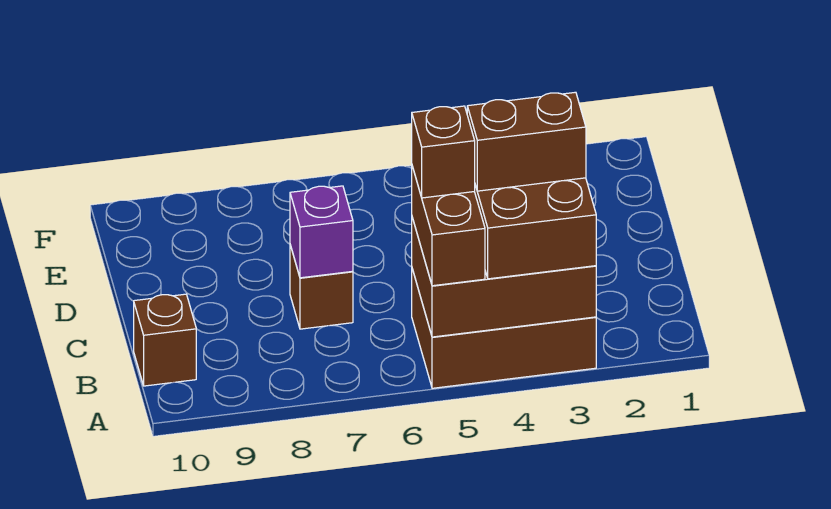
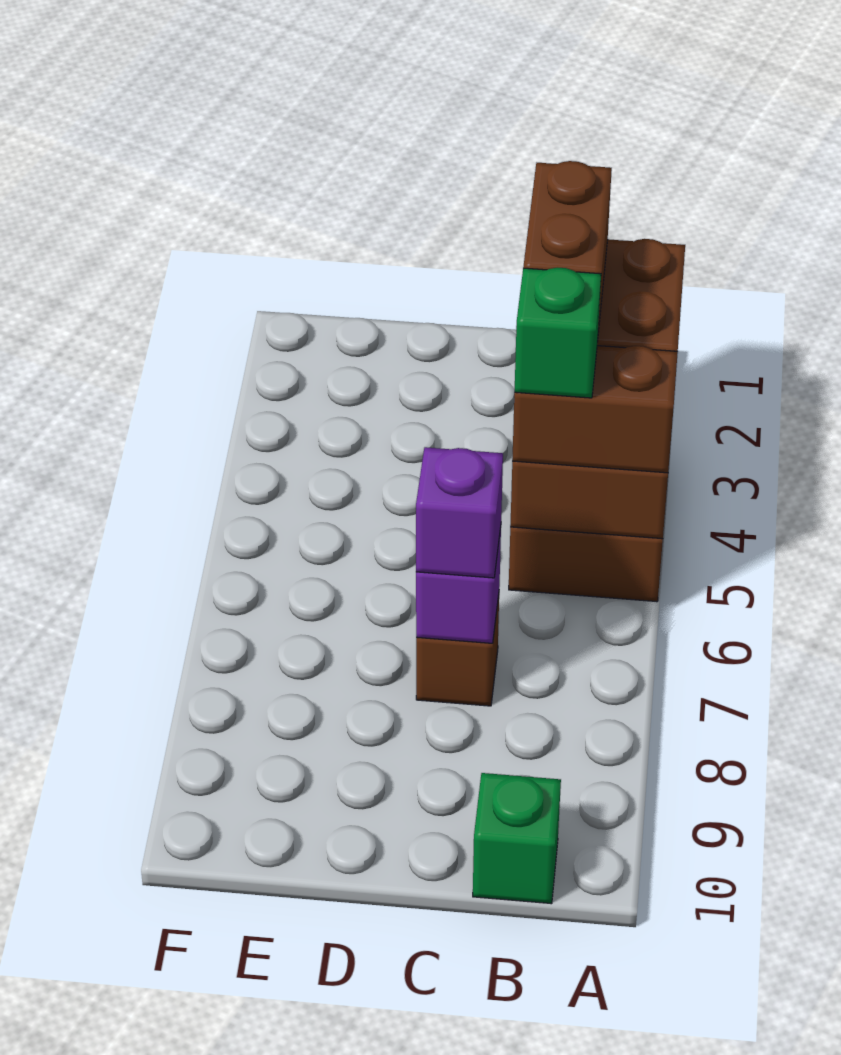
brown 1x1 brick [412,106,475,198] -> green 1x1 brick [515,268,601,398]
brown 1x1 brick [134,294,196,386] -> green 1x1 brick [473,773,561,904]
none -> purple 1x1 brick [416,447,503,578]

